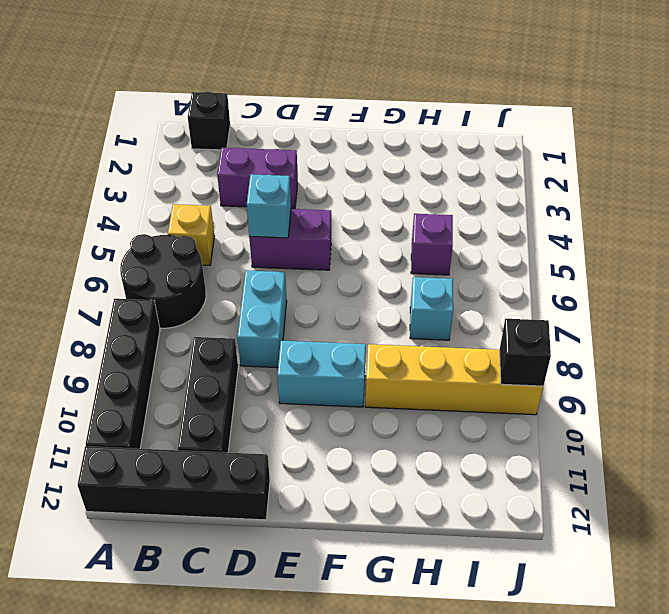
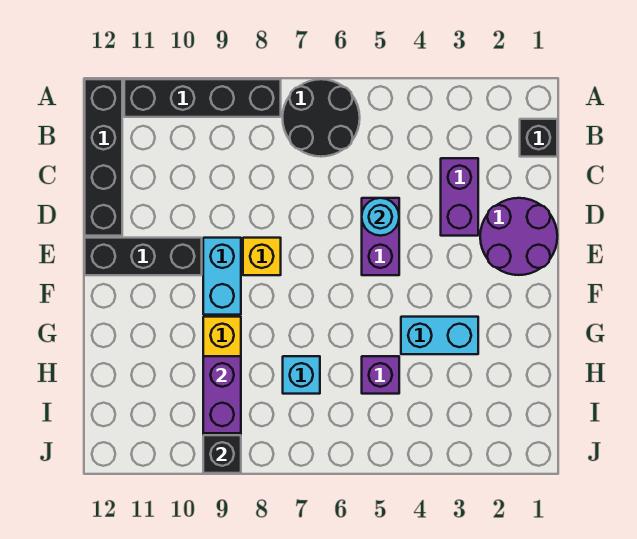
yellow 1x1 brick [168,204,214,265] -> yellow 1x1 brick moved to [243,238,281,275]
black 1x3 brick [178,337,238,453] -> black 1x3 brick moved to [85,238,202,275]
none -> purple 2x2 round brick [480,198,557,275]
cyan 1x1 brick [247,174,291,238] -> cyan 1x1 round brick [362,198,399,236]
cyan 1x2 brick [237,270,287,368] -> cyan 1x2 brick moved to [401,317,478,354]
none -> purple 1x2 brick [203,356,241,433]

